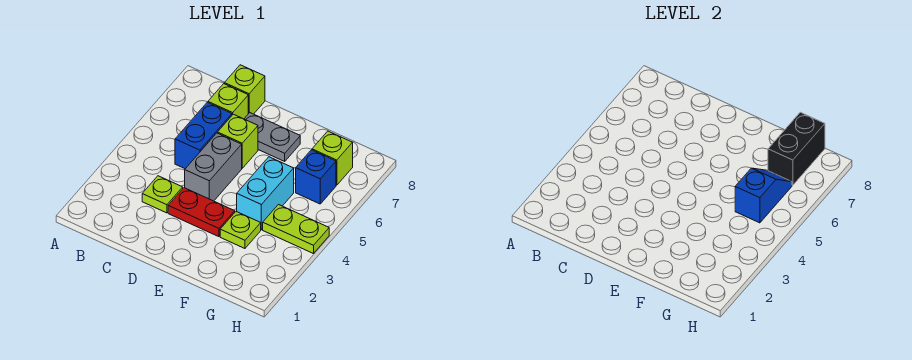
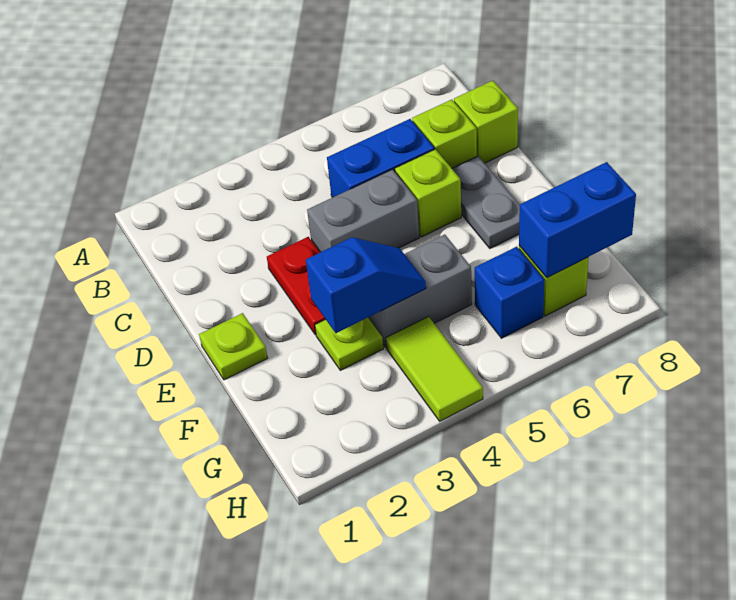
lime 1x1 plate [142,176,183,213] -> lime 1x1 plate moved to [199,313,268,380]
cyan 1x2 brick [237,157,294,230] -> grey 1x2 brick [368,234,472,347]
lime 1x2 plate [263,205,329,254] -> lime 1x2 tile [386,317,483,421]
blue 1x2 slope [735,168,792,223] -> blue 1x2 slope moved to [306,237,426,333]
black 1x2 brick [768,112,825,185] -> blue 1x2 brick [519,162,636,278]

